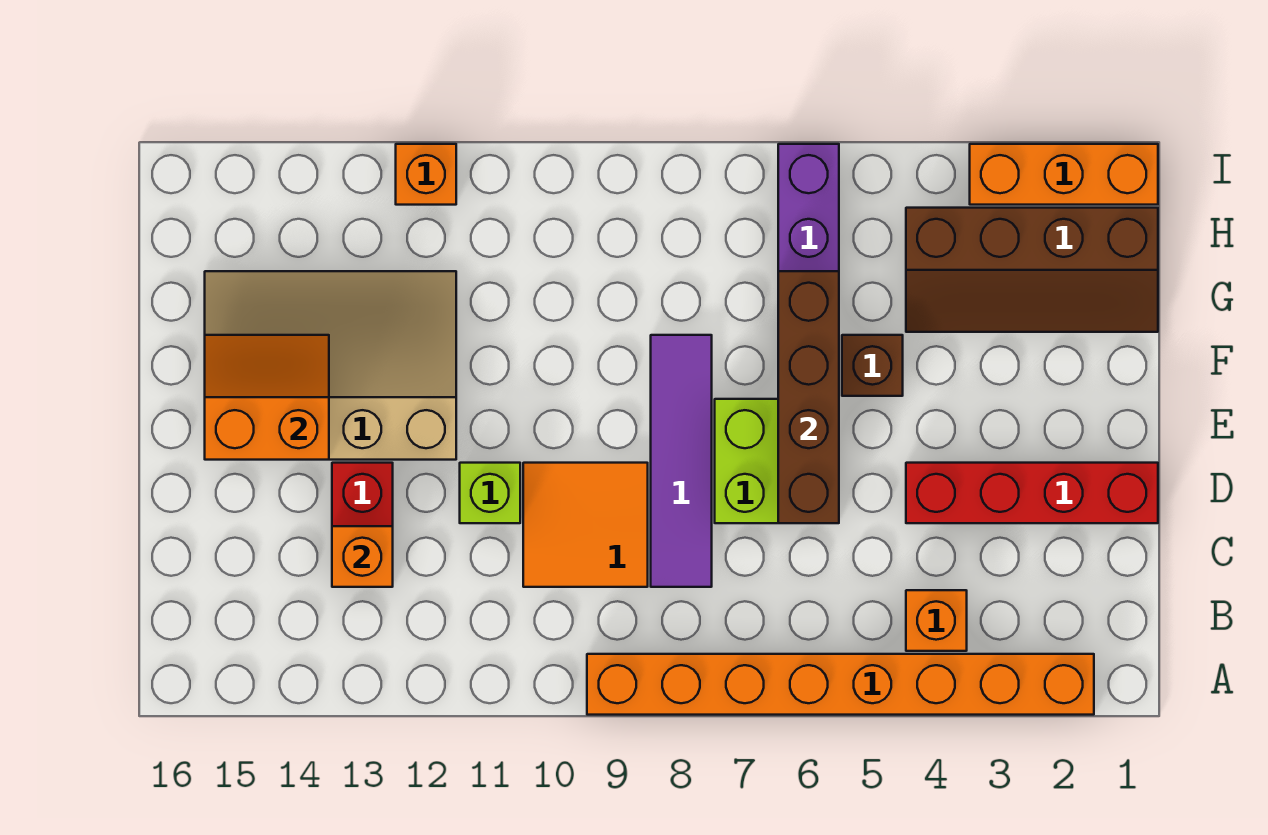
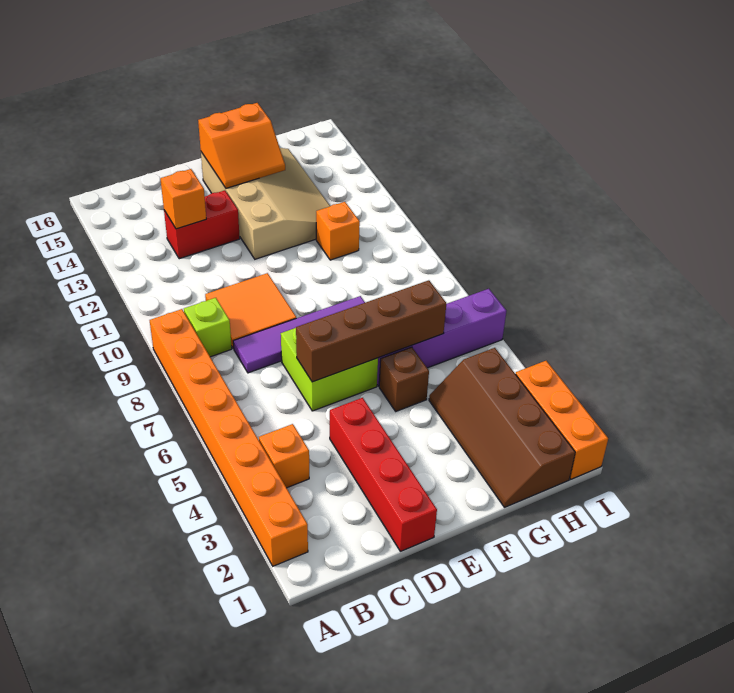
lime 1x1 brick [460,463,520,523] -> lime 1x1 brick moved to [184,298,232,357]
orange 2x2 slope [205,335,329,460] -> orange 2x2 slope turned to [198,103,285,188]
orange 1x1 brick [396,144,456,205] -> orange 1x1 brick moved to [316,202,360,260]

